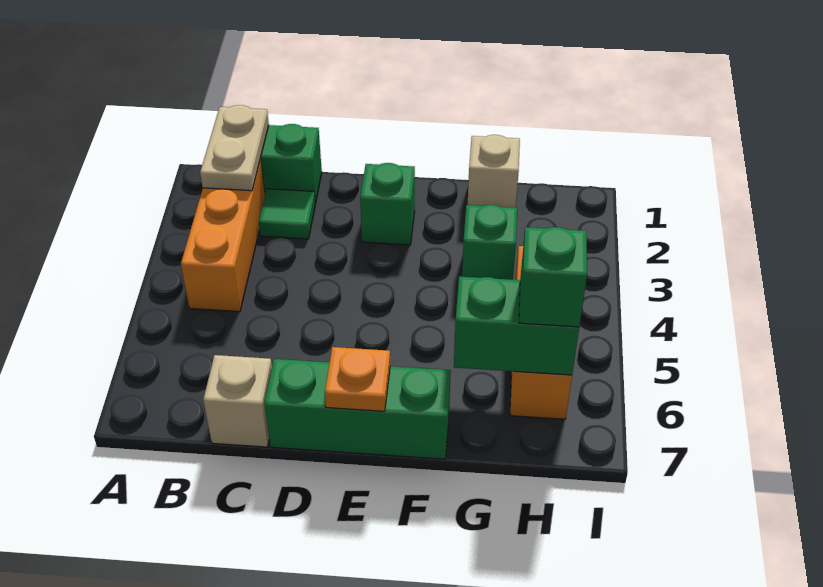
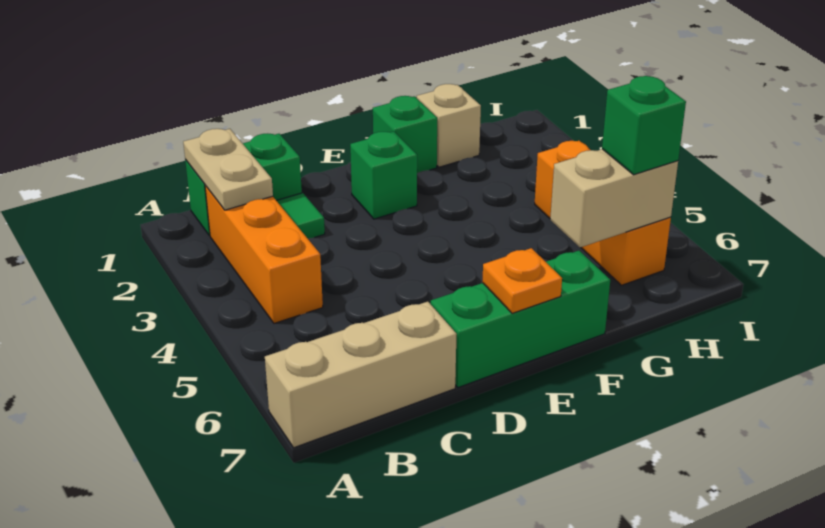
tan 1x1 brick [203,355,272,447] -> tan 1x3 brick [265,302,457,448]
green 1x1 brick [462,205,517,280] -> green 1x1 brick moved to [373,96,437,173]
green 1x2 brick [454,276,579,375] -> tan 1x2 brick [550,149,678,247]

